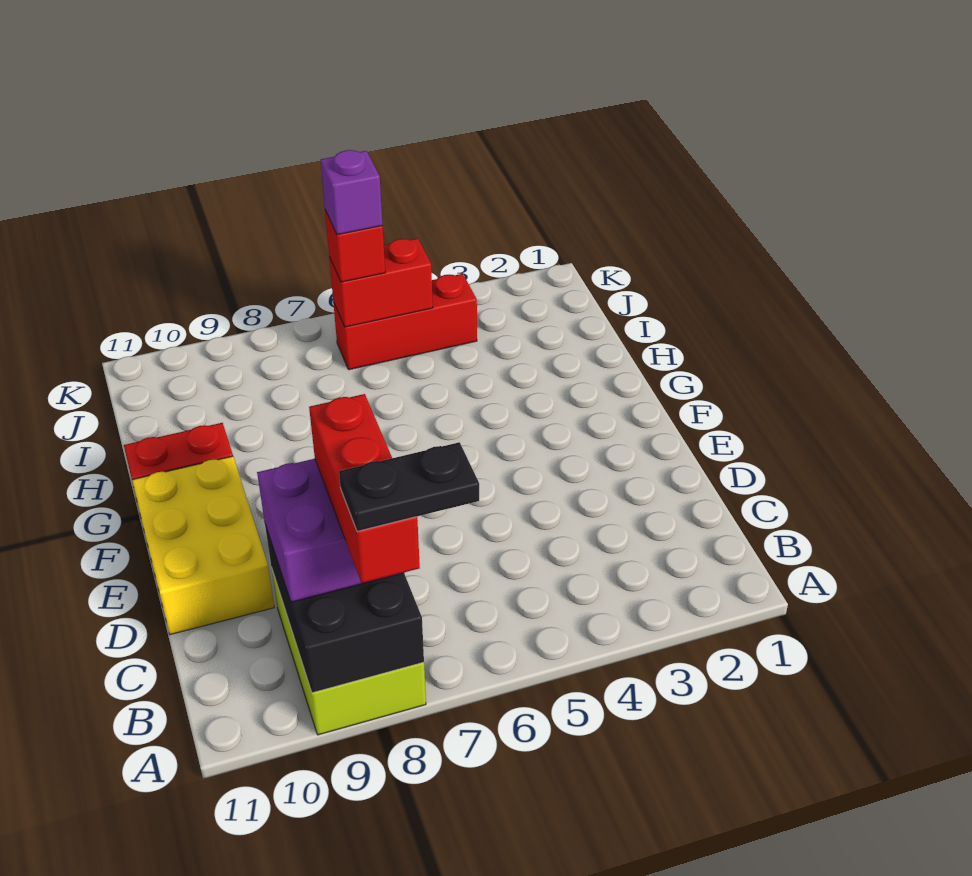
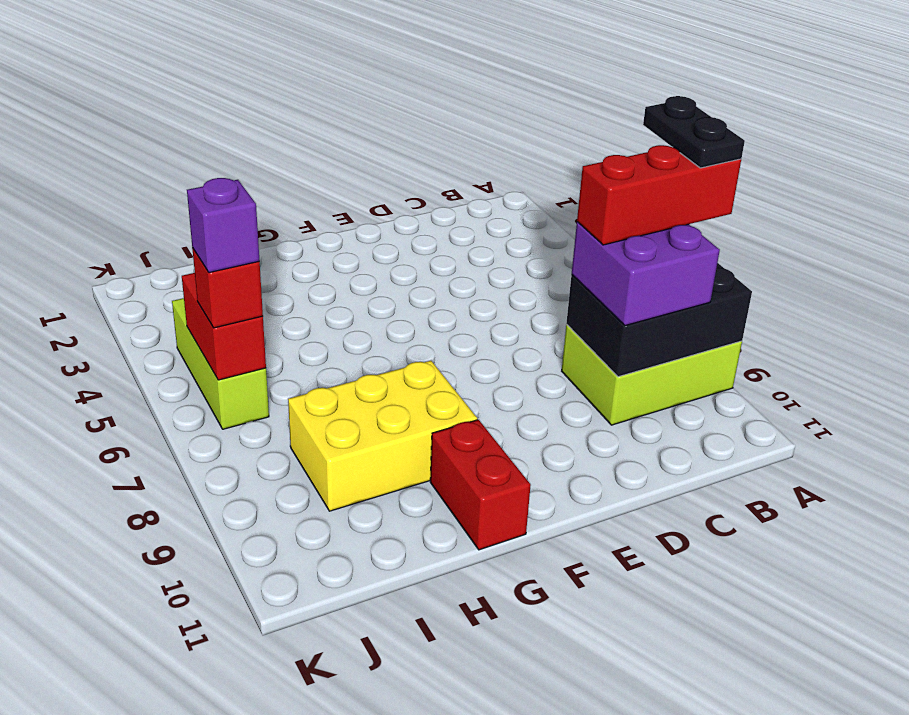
yellow 2x3 brick [132,456,274,635] -> yellow 2x3 brick moved to [288,361,477,511]
red 1x3 brick [333,274,477,370] -> lime 1x3 brick [172,298,269,429]

